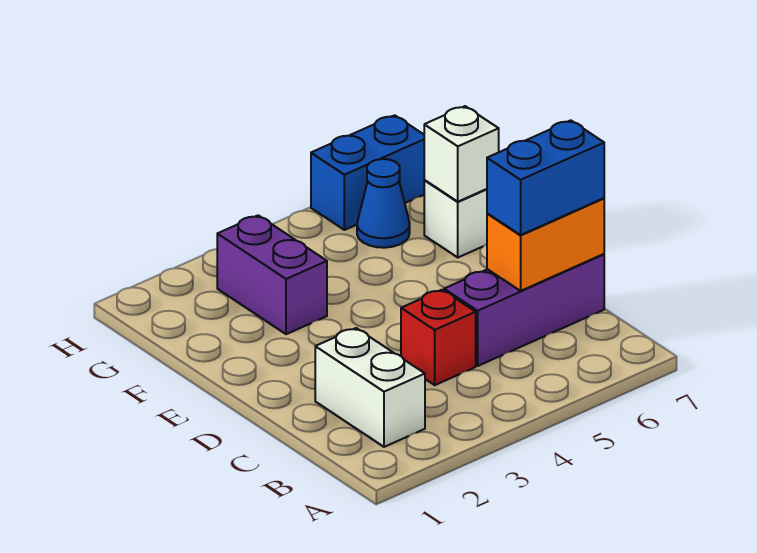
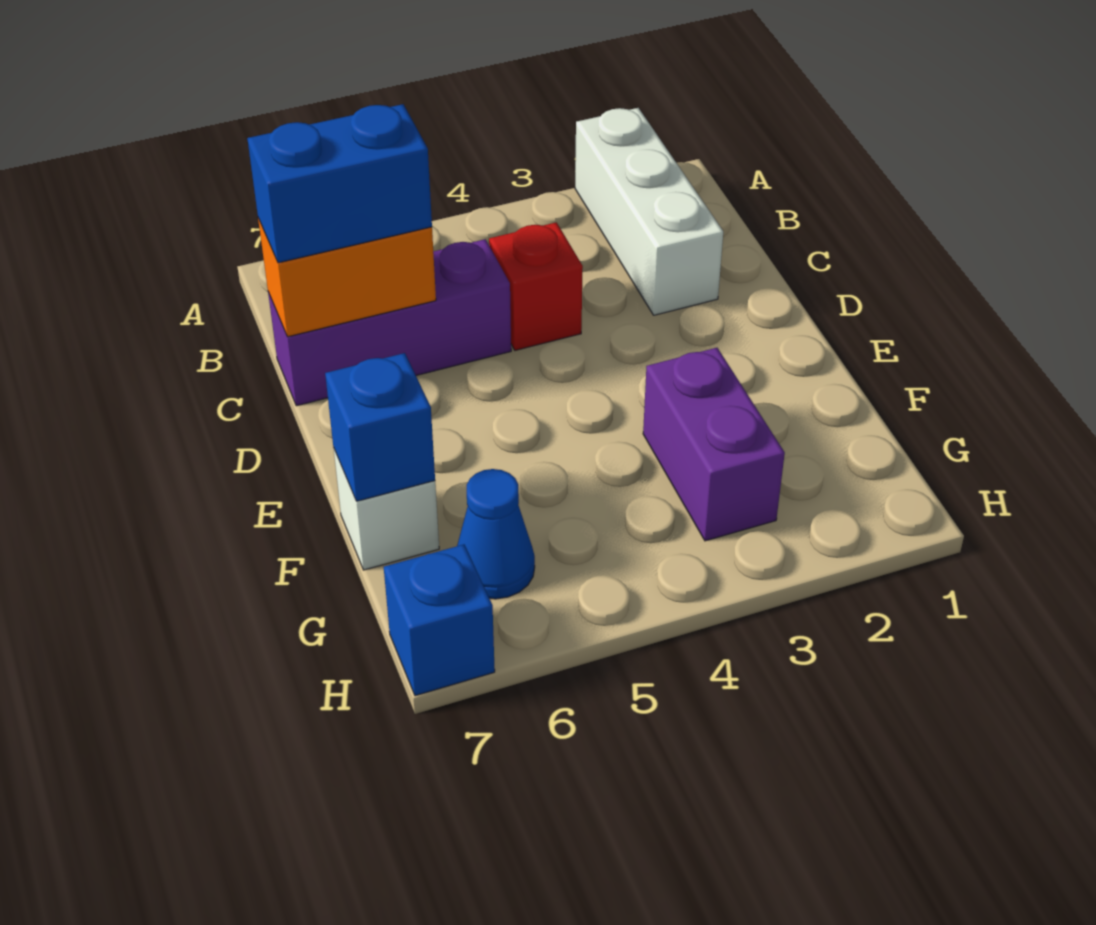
white 1x2 brick [315,328,425,447] -> white 1x3 brick [575,108,723,315]
white 1x1 brick [424,106,499,202] -> blue 1x1 brick [325,353,435,501]
blue 1x2 brick [311,115,424,230] -> blue 1x1 brick [384,545,495,696]

